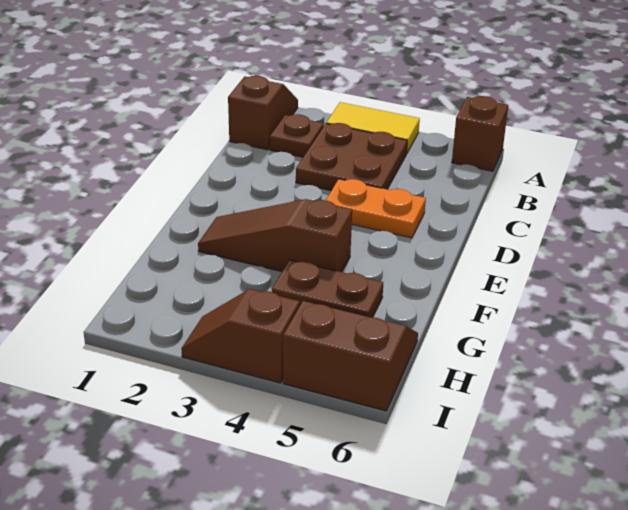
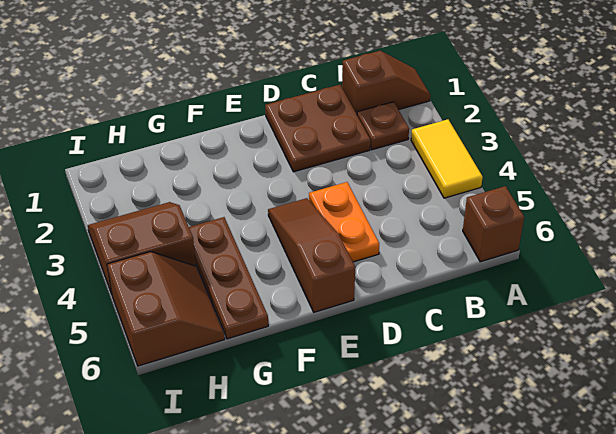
brown 2x2 plate [296,123,407,191] -> brown 2x2 plate moved to [265,85,370,172]
brown 1x3 slope [198,199,352,272] -> brown 1x3 slope moved to [268,198,355,312]
brown 1x2 plate [272,260,383,317] -> brown 1x3 plate [189,217,268,339]
brown 1x2 slope [181,289,300,383] -> brown 2x2 slope [88,202,196,294]

